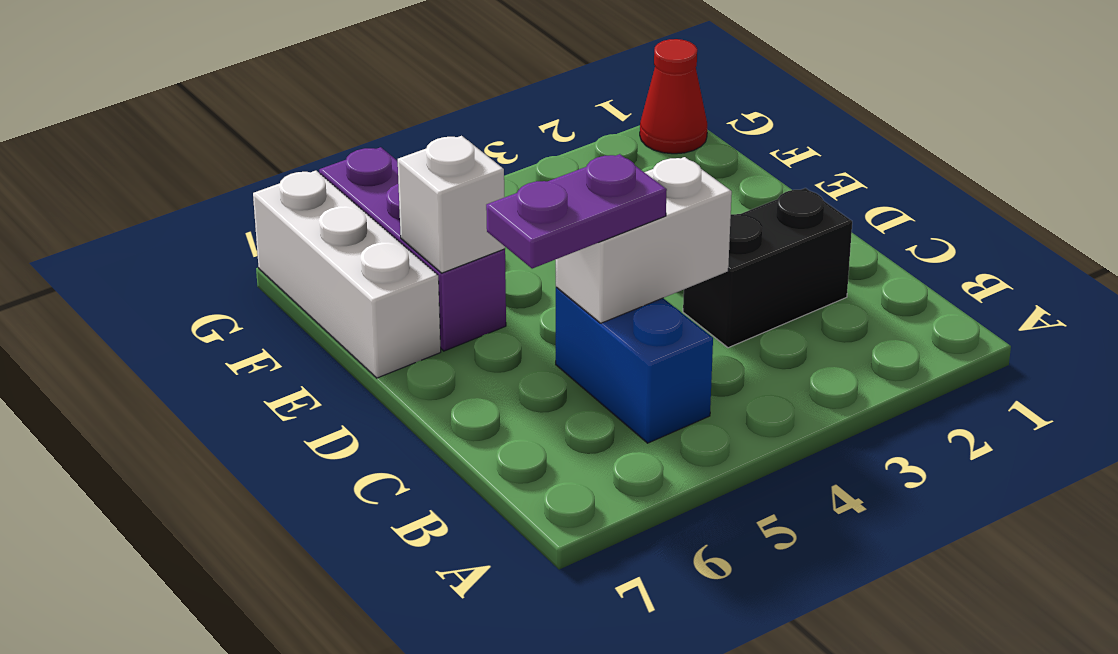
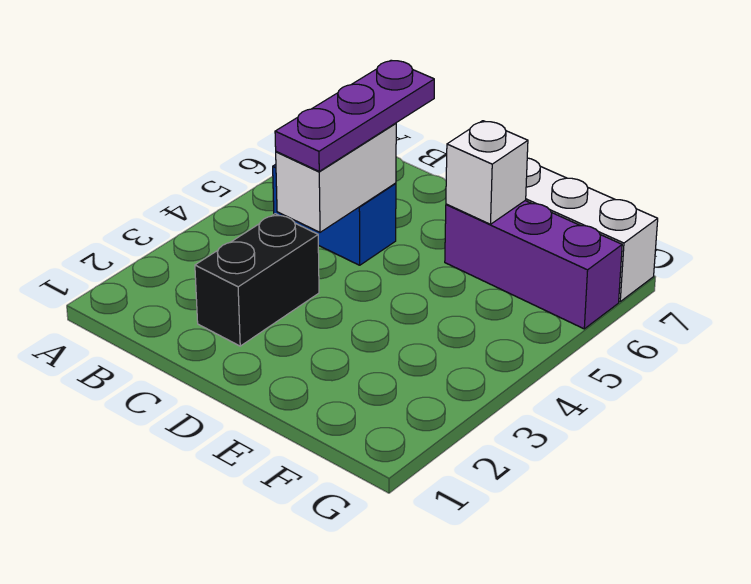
purple 1x2 plate [486,154,667,269] -> purple 1x3 plate [275,61,434,171]
red 1x1 cone [640,39,707,154] -> none

